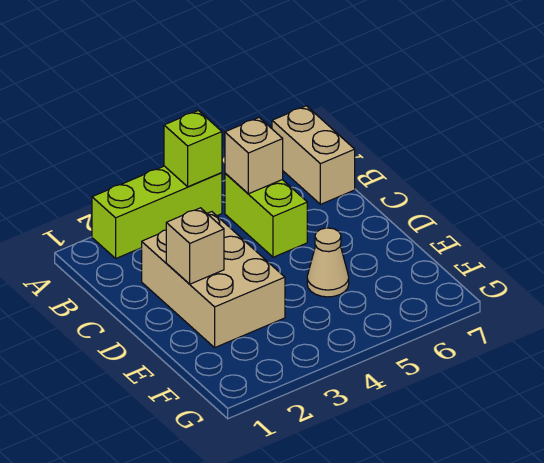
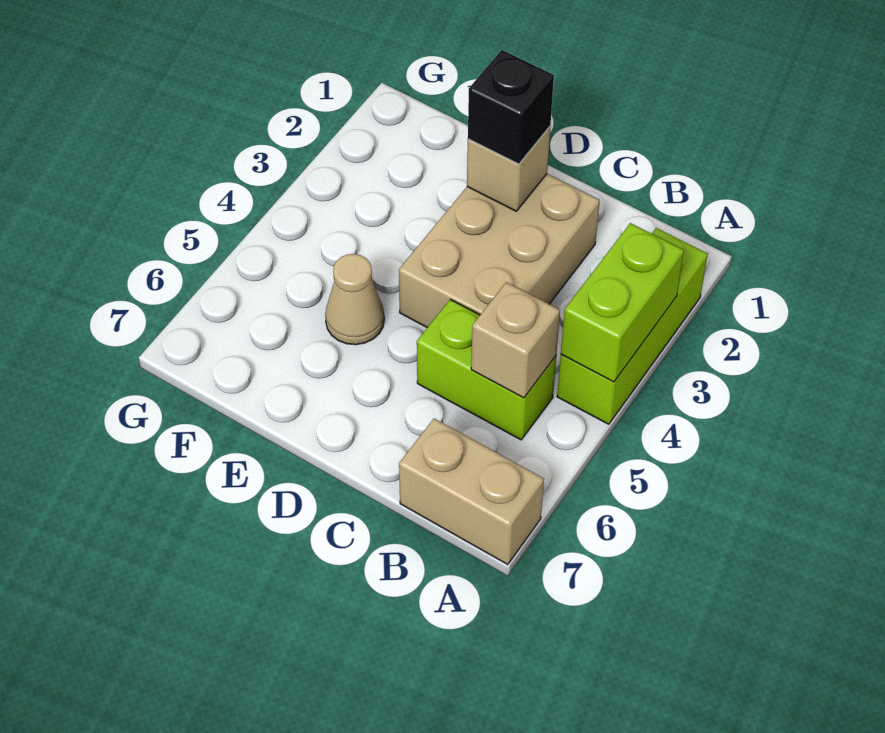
lime 1x1 brick [164,111,222,187] -> lime 1x2 brick [561,223,684,382]
tan 2x3 brick [142,212,285,348] -> tan 2x3 brick turned to [399,174,600,328]
none -> black 1x1 brick [468,50,554,164]

